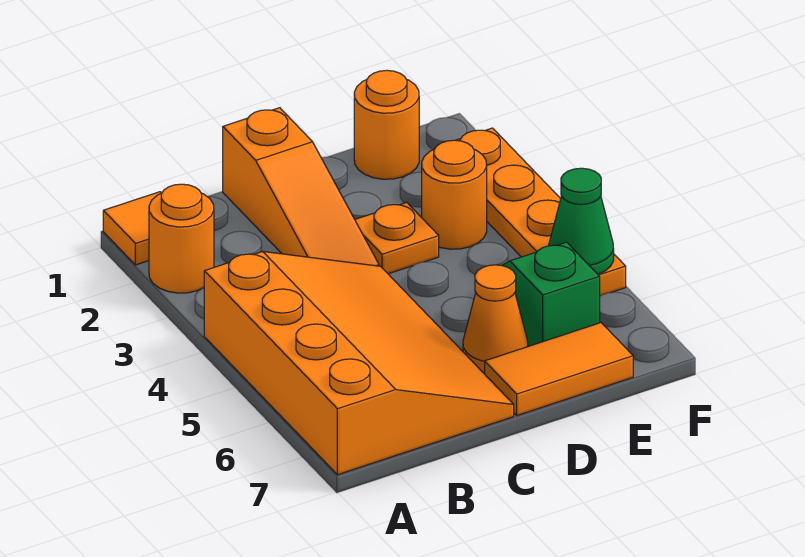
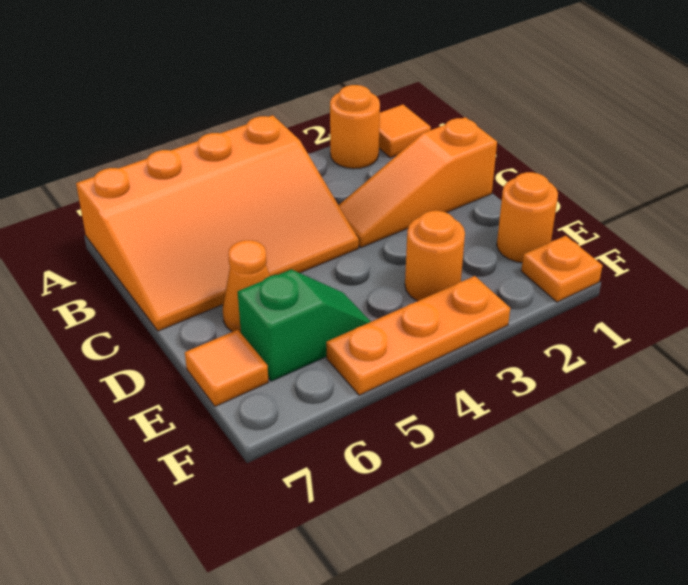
orange 1x1 plate [355,202,439,274] -> orange 1x1 plate moved to [521,236,602,302]
orange 1x2 tile [485,323,633,415] -> orange 1x1 tile [185,330,269,406]
orange 1x4 plate [456,128,626,296] -> orange 1x3 plate [326,276,510,395]
green 1x1 cone [549,168,614,274] -> none

